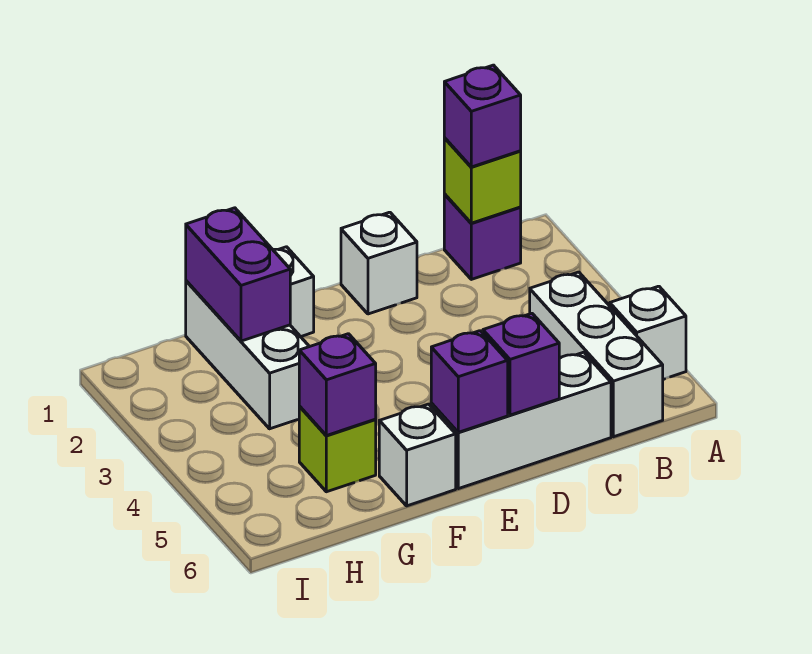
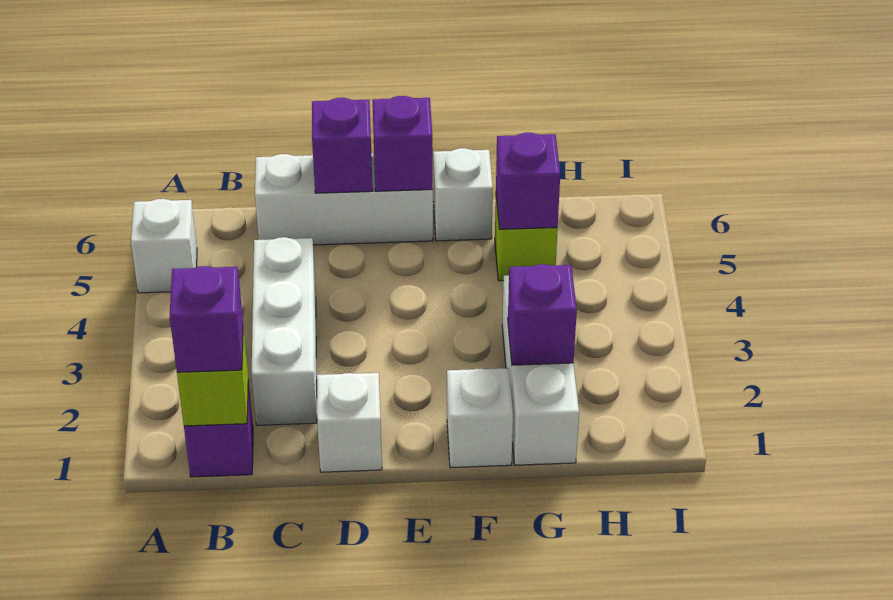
white 1x3 brick [530,272,663,437] -> white 1x3 brick moved to [252,237,317,425]
purple 1x2 brick [186,208,290,341] -> purple 1x1 brick [508,264,577,365]

